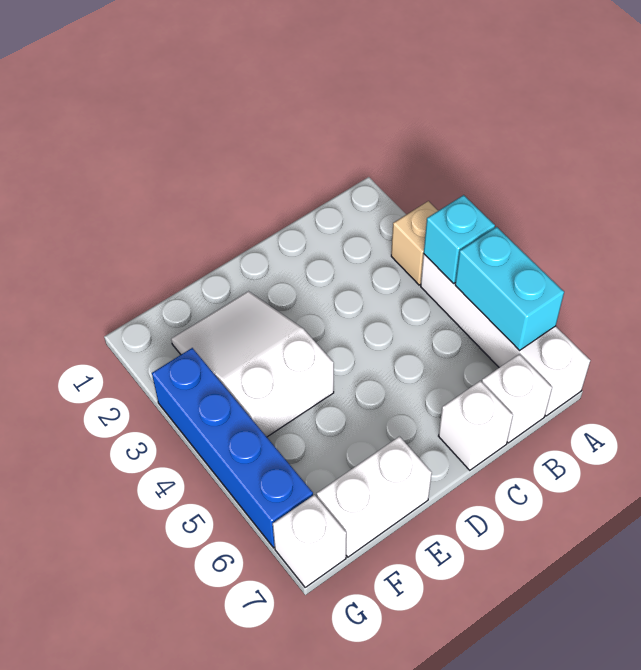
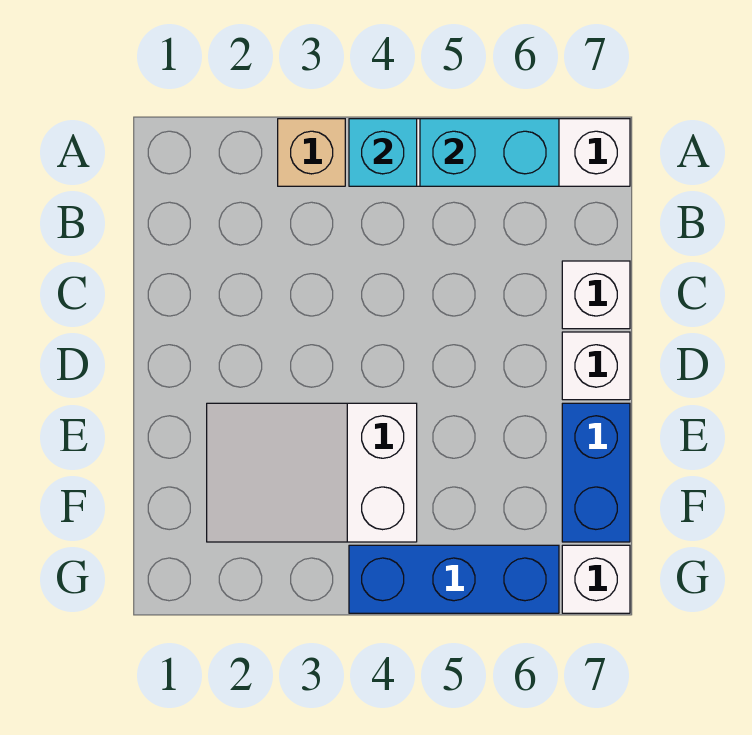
white 1x1 brick [482,354,552,443] -> white 1x1 brick moved to [562,332,630,400]
white 1x2 brick [317,436,432,557] -> blue 1x2 brick [562,403,630,542]
blue 1x4 brick [152,348,313,548] -> blue 1x3 brick [349,545,559,613]

